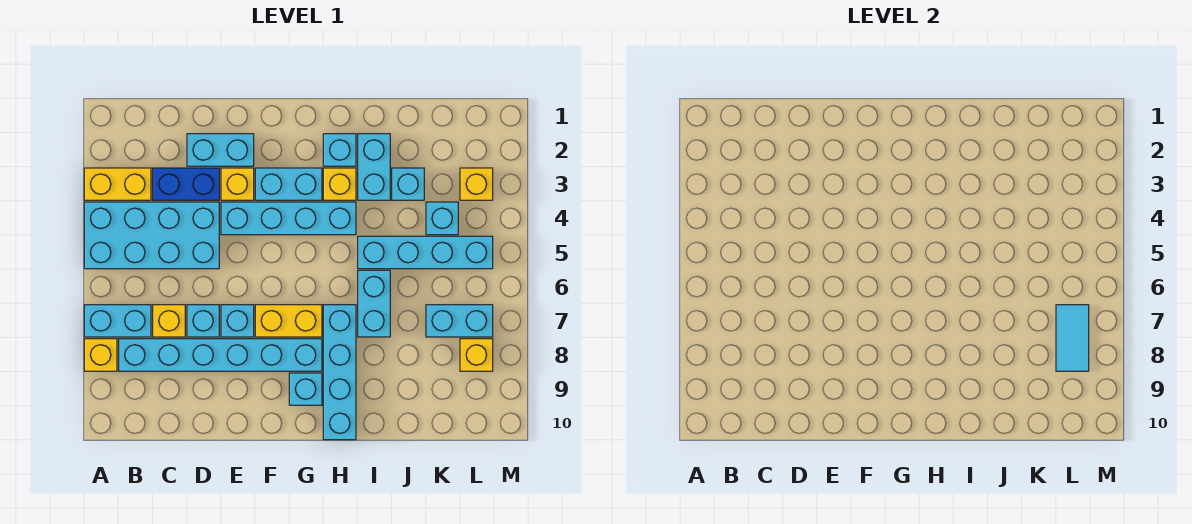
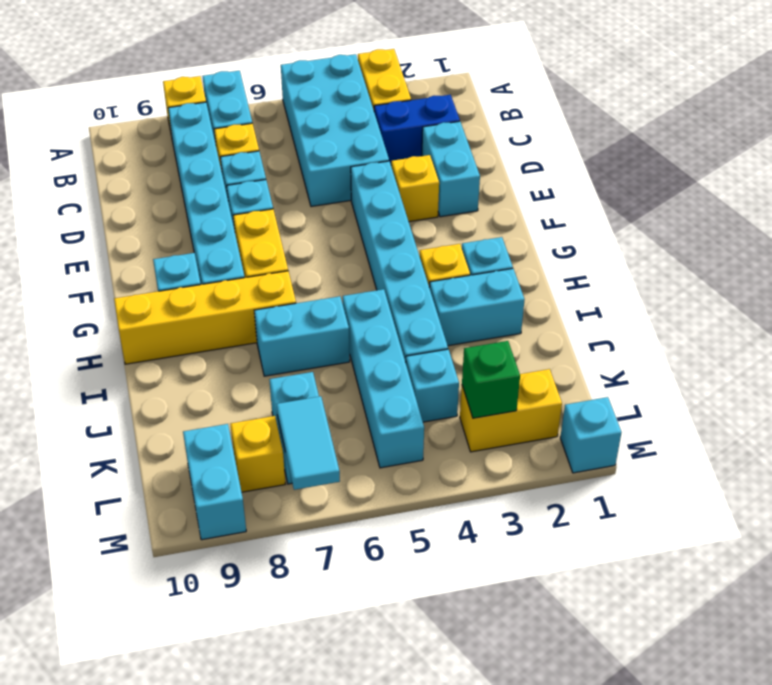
blue 1x2 brick [153,168,219,200] -> blue 1x2 brick turned to [374,95,460,164]
cyan 1x4 brick [221,202,356,235] -> cyan 1x6 brick [351,161,448,362]
cyan 1x2 brick [255,168,322,200] -> cyan 1x2 brick moved to [183,424,246,540]
cyan 1x4 brick [323,305,356,440] -> yellow 1x4 brick [114,271,296,364]
cyan 1x1 brick [392,168,424,200] -> cyan 1x1 brick moved to [560,397,621,473]
yellow 1x1 brick [460,168,493,200] -> yellow 1x2 brick [460,369,562,452]
none -> green 1x1 brick [462,341,520,418]
cyan 1x2 tile [1056,305,1089,371] -> cyan 1x2 tile turned to [277,396,340,490]

